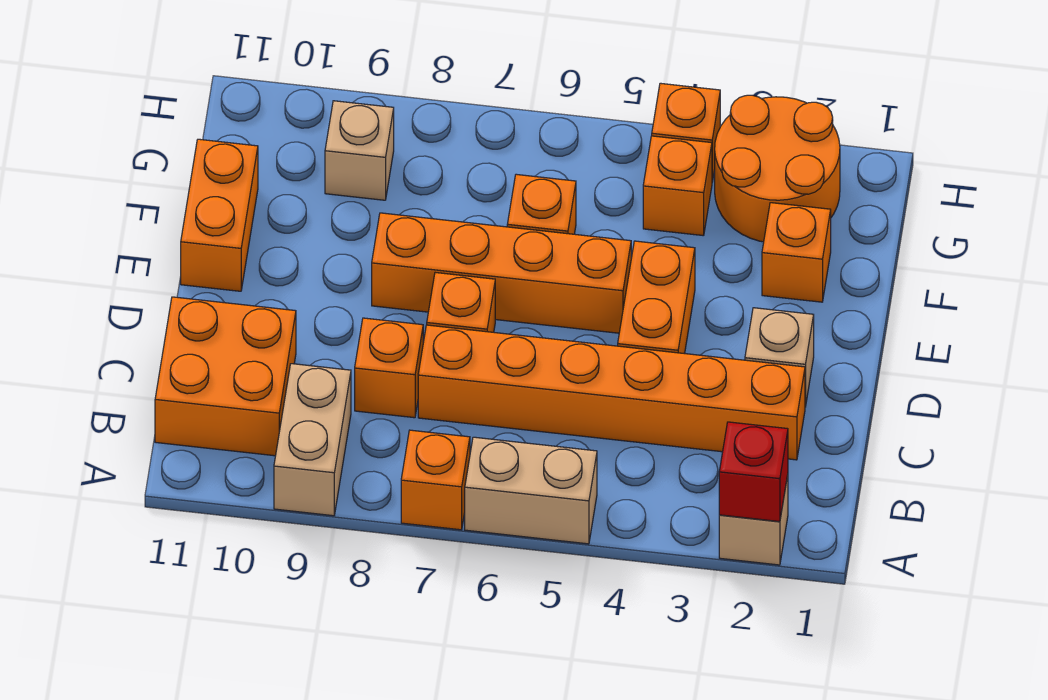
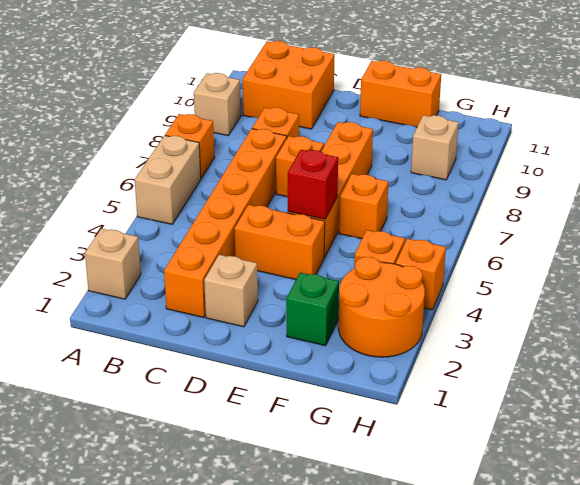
red 1x1 brick [719,422,788,522] -> red 1x1 brick moved to [288,150,338,219]
tan 1x2 brick [274,364,351,516] -> tan 1x1 brick [194,73,241,136]
orange 1x1 brick [762,203,831,302] -> green 1x1 brick [286,273,339,346]

